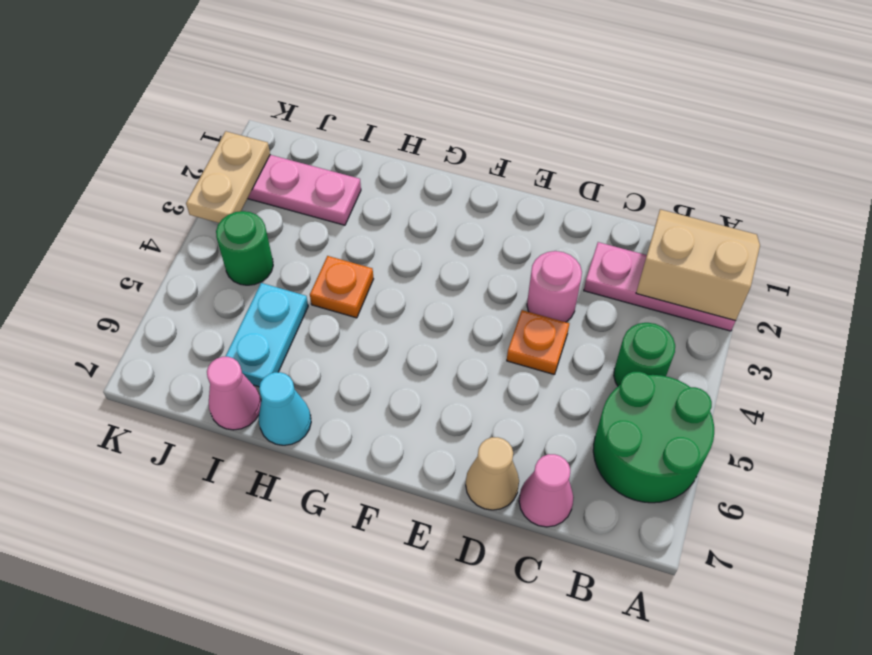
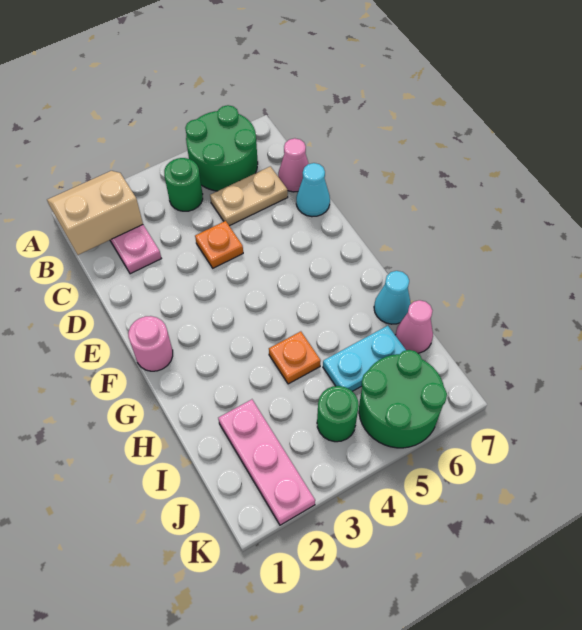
tan 2x2 slope [636,209,760,321] -> tan 2x2 slope turned to [47,171,143,255]
pink 1x1 round brick [527,251,582,322] -> pink 1x1 round brick moved to [128,316,173,371]
tan 1x1 cone [466,437,519,510] -> cyan 1x1 cone [296,163,330,217]
none -> green 2x2 round brick [359,350,447,448]
tan 1x2 plate [186,131,270,223] -> tan 1x2 plate moved to [210,166,288,226]

